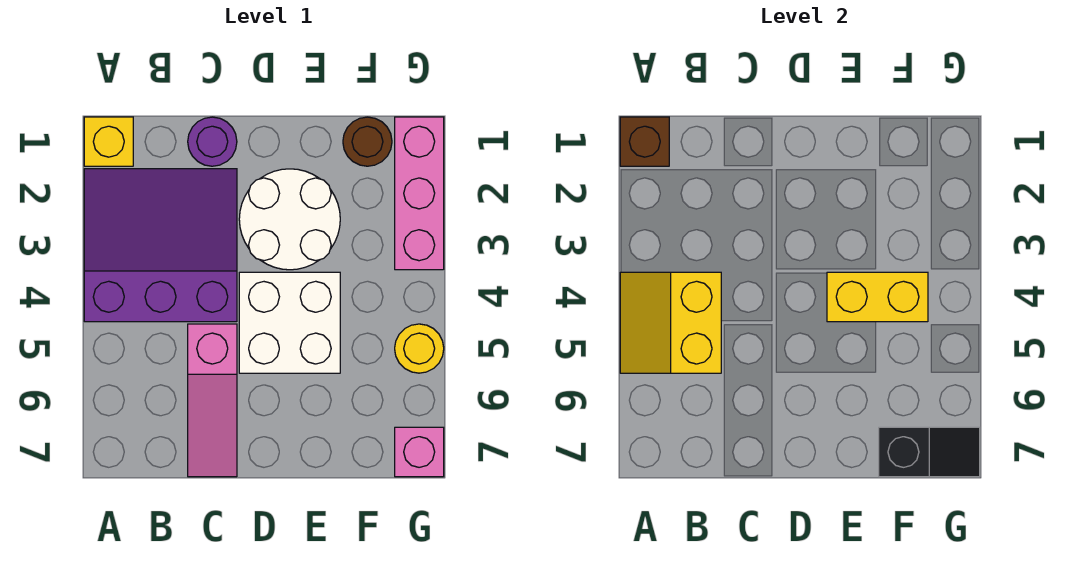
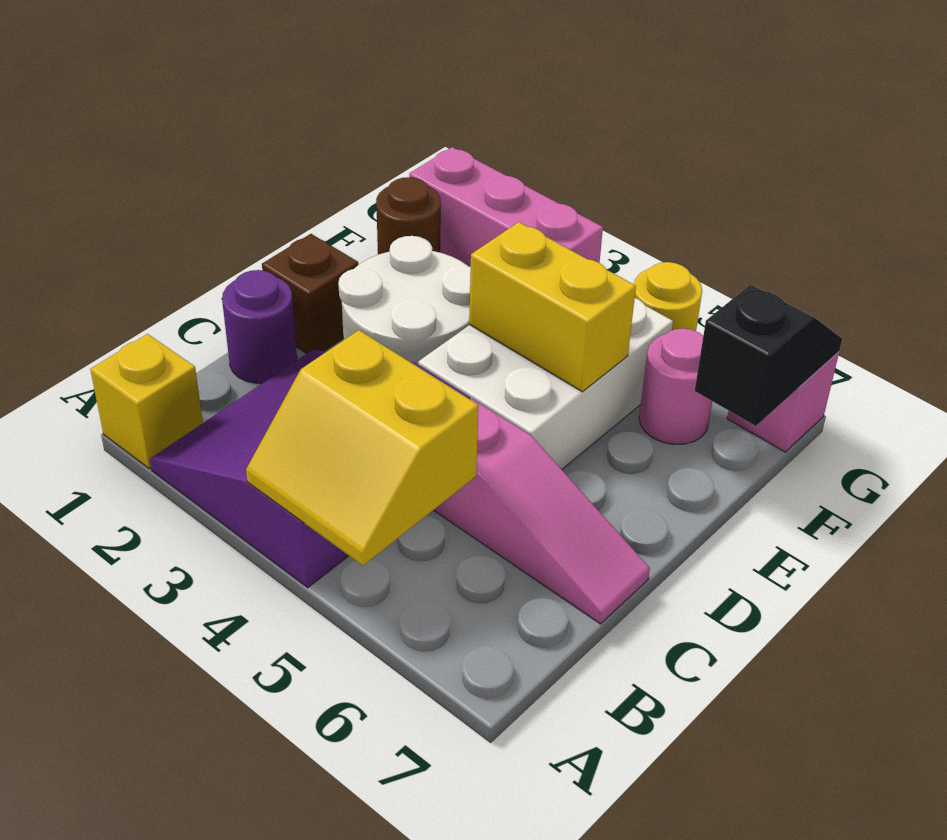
brown 1x1 brick [620,117,669,166] -> brown 1x1 brick moved to [262,234,358,354]
white 2x2 brick [239,272,340,373] -> white 2x3 brick [418,298,673,469]
yellow 1x2 brick [827,272,928,322] -> yellow 1x2 brick turned to [469,222,636,392]
none -> pink 1x1 round brick [639,328,712,444]

